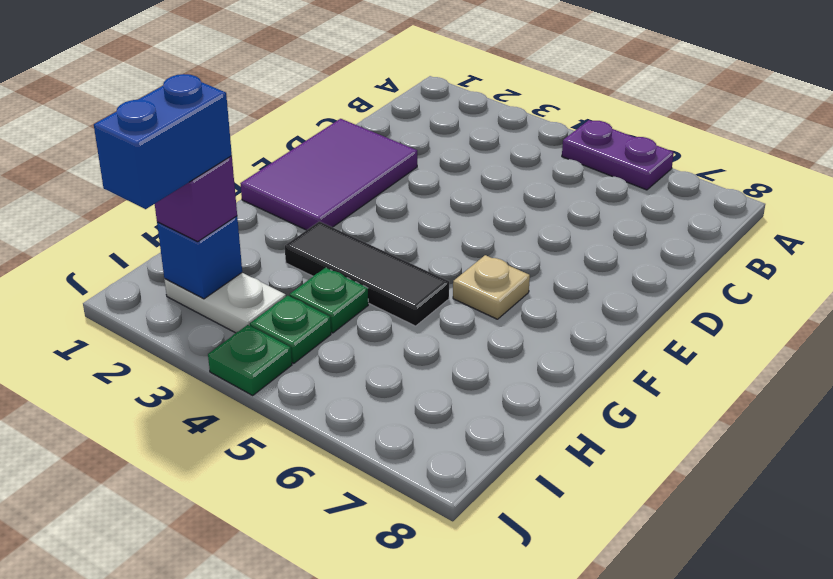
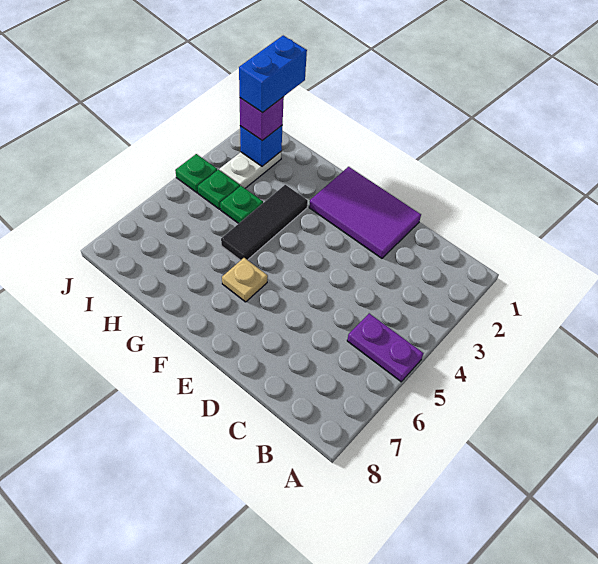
purple 1x2 plate [562,120,674,190] -> purple 1x2 plate turned to [347,313,423,382]
blue 1x2 brick [94,74,232,209] -> blue 1x2 brick turned to [239,36,307,113]

